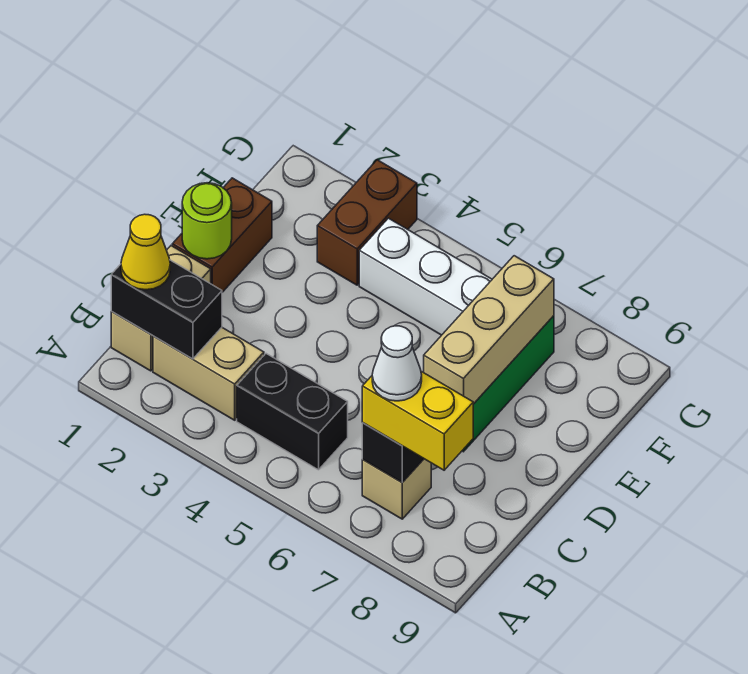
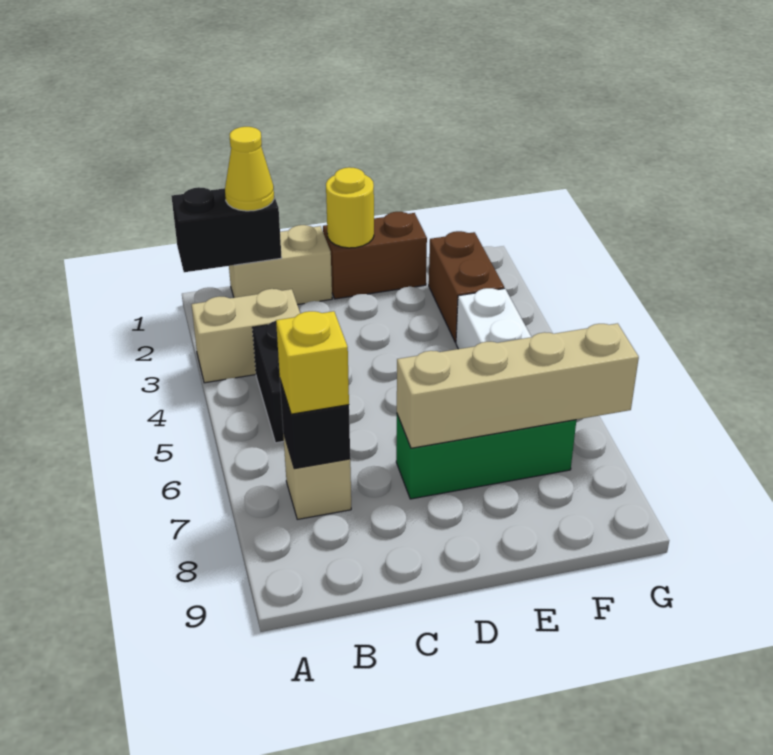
black 1x2 brick [111,260,222,359] -> black 1x2 brick turned to [172,187,282,272]
tan 1x2 brick [153,328,264,420] -> tan 1x2 brick turned to [191,289,300,383]
yellow 1x2 brick [362,371,473,470] -> yellow 1x1 brick [276,311,349,414]
white 1x1 cone [372,326,422,401] -> none
lime 1x1 round brick [182,183,232,259] -> yellow 1x1 round brick [326,167,374,248]
tan 1x3 brick [424,256,554,404] -> tan 1x4 brick [397,323,639,448]
brown 1x2 brick [317,160,417,285] -> brown 1x2 brick turned to [429,231,504,343]

